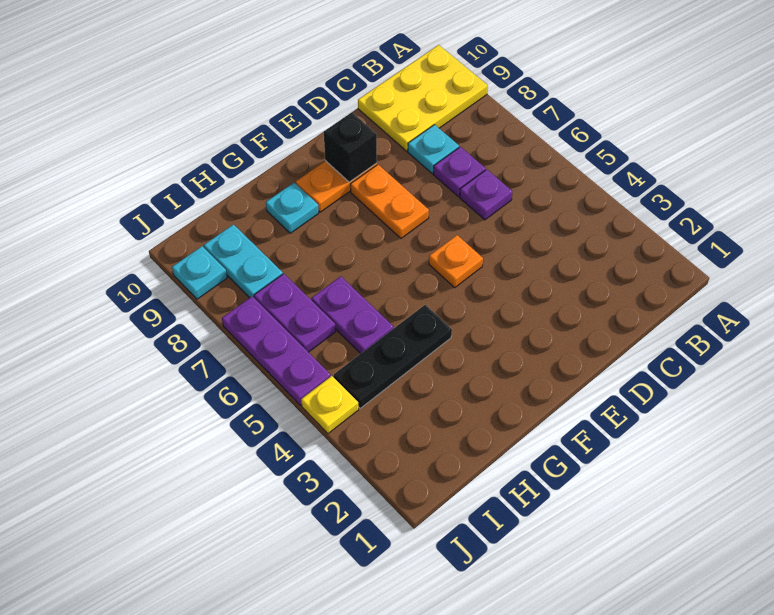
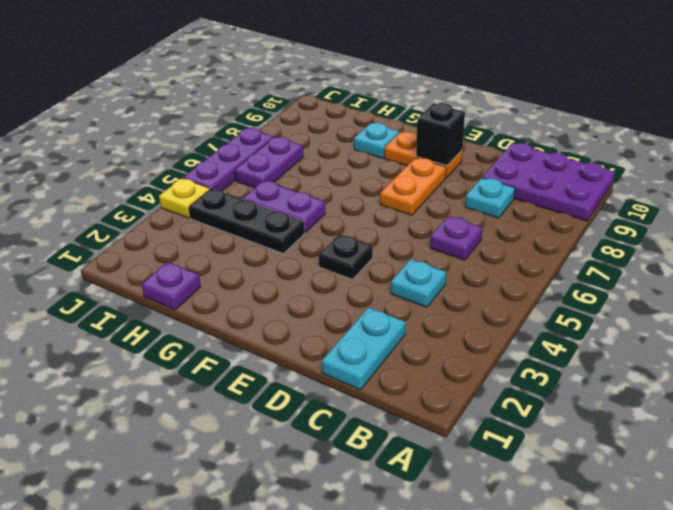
yellow 2x3 plate [358,45,488,151] -> purple 2x3 plate [482,143,615,221]
purple 1x1 plate [433,147,486,196] -> purple 1x1 plate moved to [142,262,201,310]
none -> black 1x1 plate [319,234,373,279]
orange 1x1 plate [429,235,483,287] -> none
purple 1x2 plate [311,276,394,354] -> purple 1x2 plate turned to [243,181,325,232]
cyan 1x2 plate [204,225,283,298] -> cyan 1x2 plate moved to [322,308,406,390]
cyan 1x1 plate [172,246,227,299] -> cyan 1x1 plate moved to [391,259,446,307]

